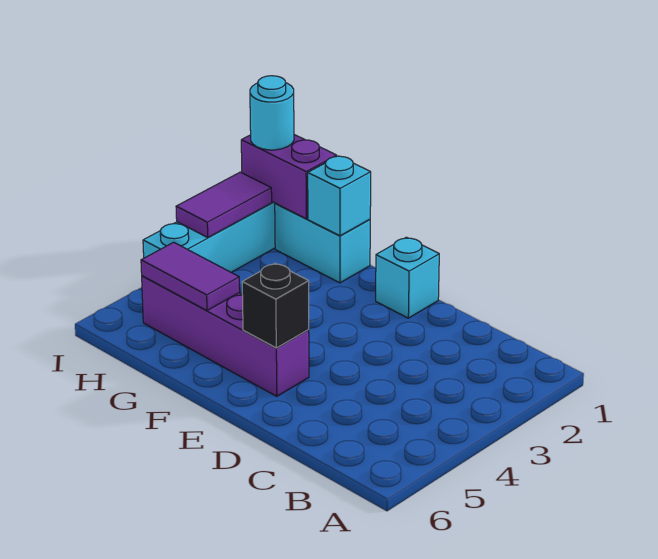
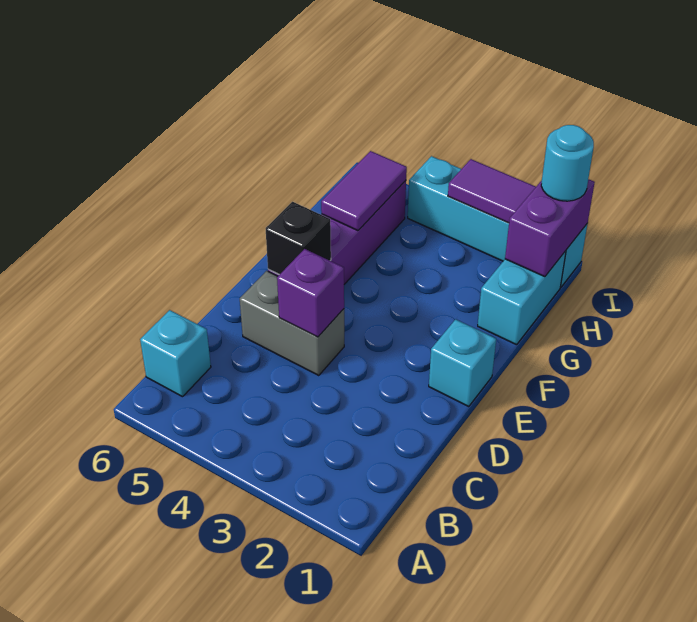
none -> grey 1x2 brick [240,271,344,376]
none -> purple 1x1 brick [277,249,344,337]
cyan 1x1 brick [308,156,371,236] -> cyan 1x1 brick moved to [140,310,211,397]

